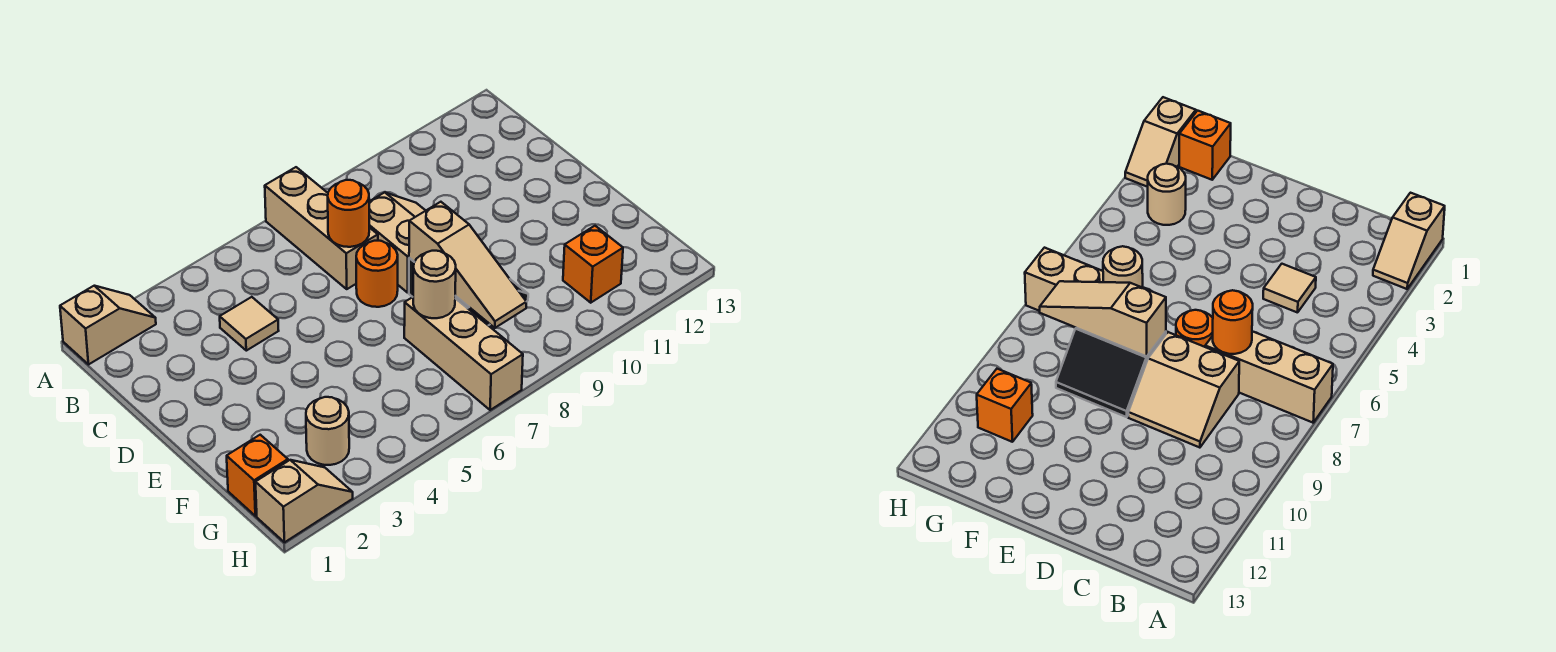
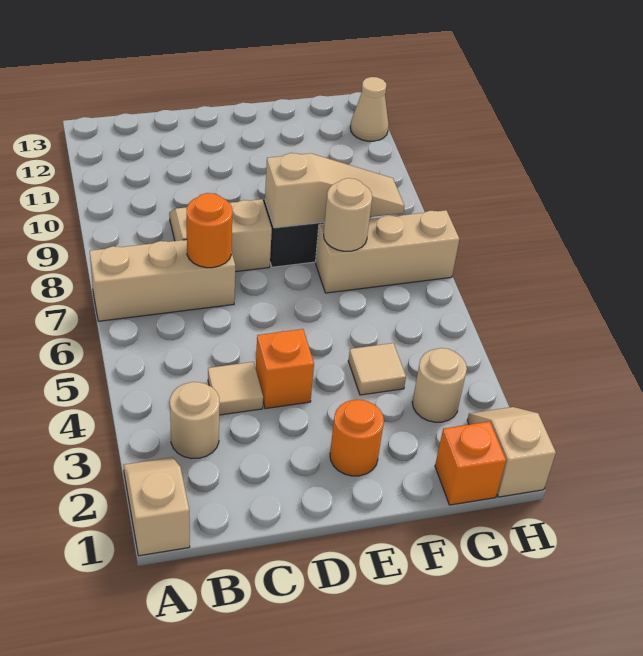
none -> tan 1x1 round brick [170,382,220,459]
orange 1x1 round brick [356,241,398,307] -> orange 1x1 round brick moved to [330,400,384,476]
none -> tan 1x1 tile [348,343,406,395]
orange 1x1 brick [563,226,623,303] -> orange 1x1 brick moved to [256,329,314,409]
none -> tan 1x1 cone [350,77,389,141]

